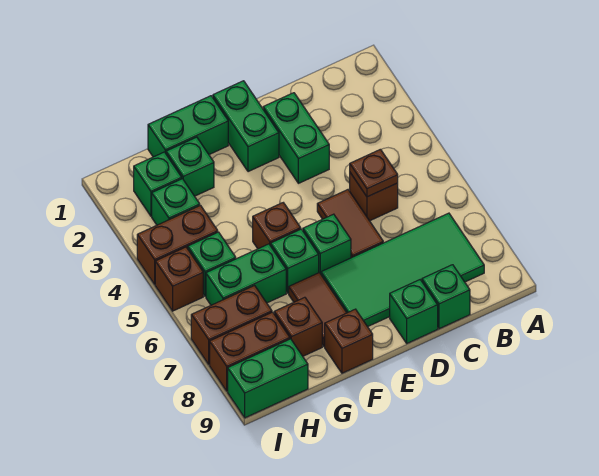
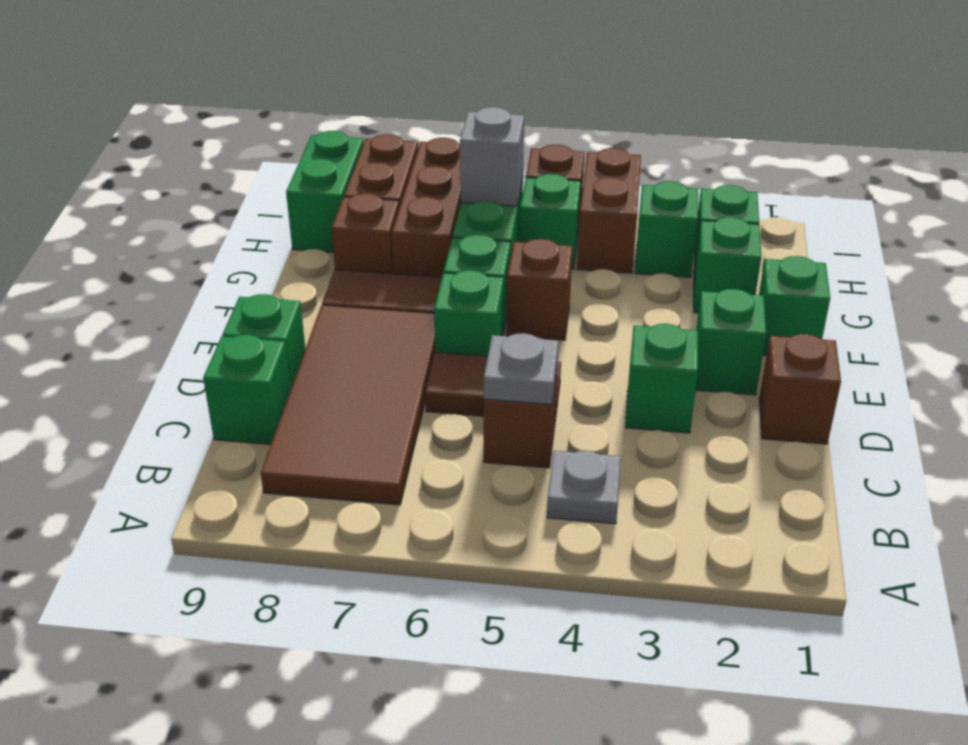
none -> grey 1x1 plate [547,451,621,524]
green 2x4 tile [321,213,484,327] -> brown 2x4 tile [261,305,435,505]
brown 1x1 plate [350,149,398,197] -> grey 1x1 plate [484,333,559,405]
green 1x2 brick [263,93,329,183] -> green 1x1 brick [626,324,698,433]
green 1x2 brick [213,81,279,172] -> green 1x1 brick [696,289,766,395]
green 1x2 brick [148,96,228,157] -> green 1x1 brick [759,256,830,355]
brown 1x1 brick [325,309,373,373] -> brown 1x1 brick moved to [759,334,841,444]
none -> grey 1x1 brick [460,107,524,206]
brown 1x2 brick [191,286,272,364] -> brown 1x3 brick [392,138,461,277]

